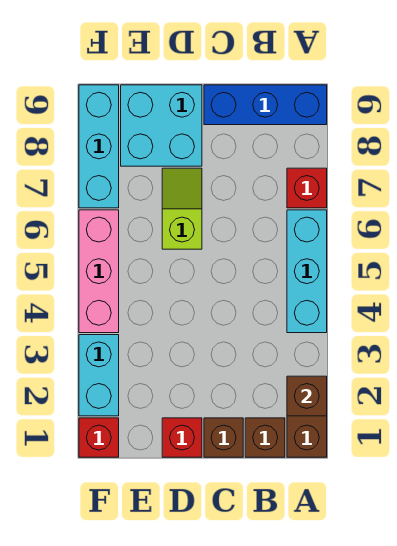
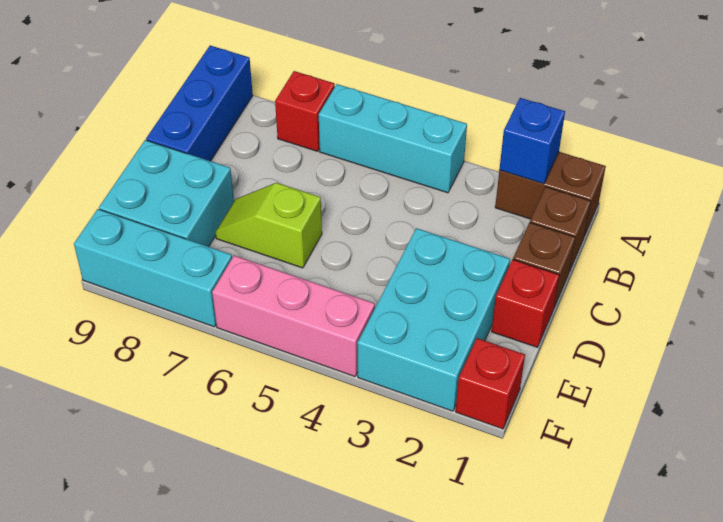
brown 1x1 brick [287,376,327,416] -> blue 1x1 brick [499,98,565,184]
cyan 1x2 brick [79,335,119,416] -> cyan 2x3 brick [357,228,510,411]

